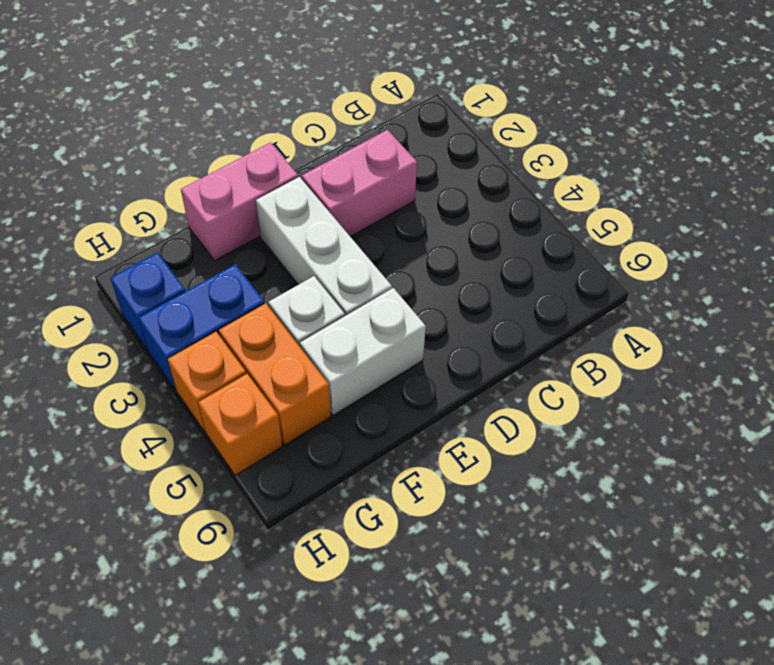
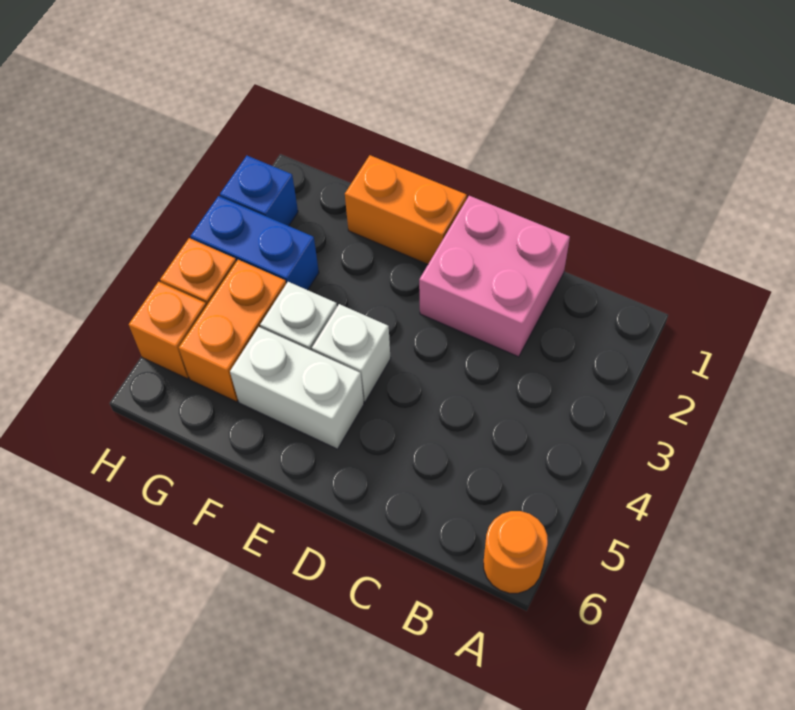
none -> orange 1x1 round brick [484,511,548,593]
pink 1x2 brick [302,130,417,237] -> pink 2x2 brick [419,196,570,357]
pink 1x2 brick [181,143,298,261] -> orange 1x2 brick [345,155,467,264]
white 1x3 brick [256,177,392,316] -> white 1x1 brick [312,304,391,402]

